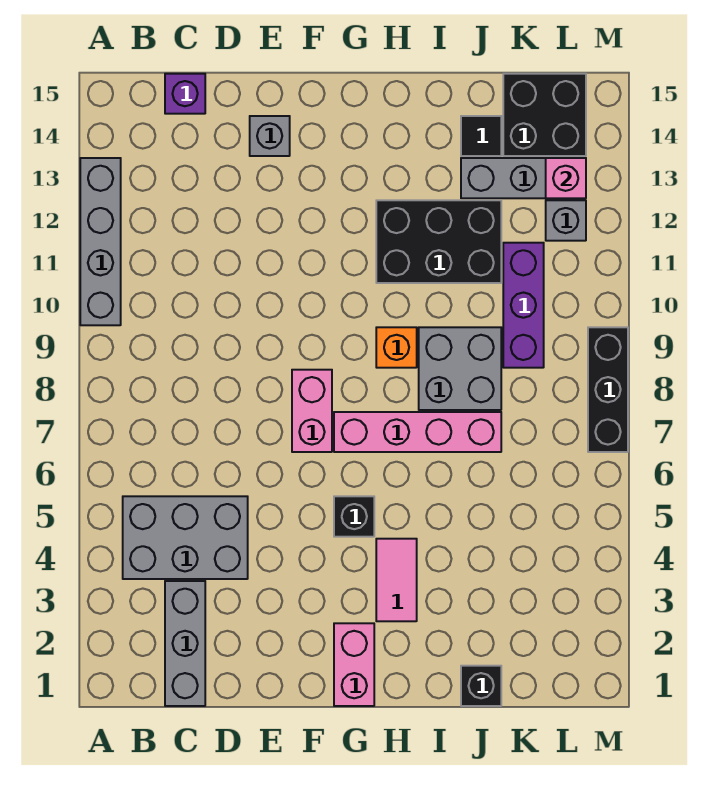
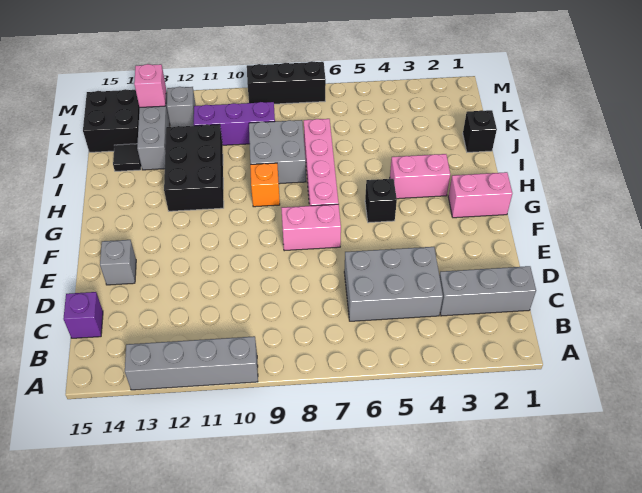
grey 2x3 brick [123,496,248,579] -> grey 2x3 brick turned to [344,247,443,321]
pink 1x2 tile [376,539,417,621] -> pink 1x2 brick [390,154,450,199]

